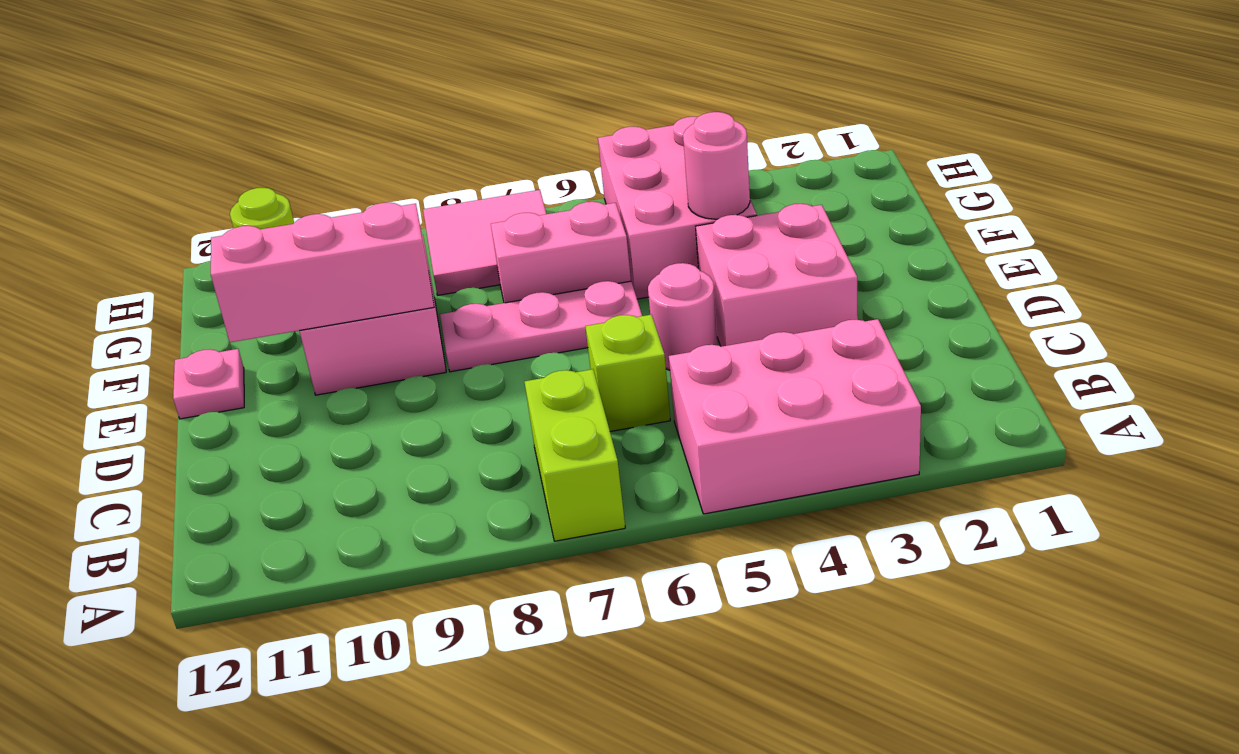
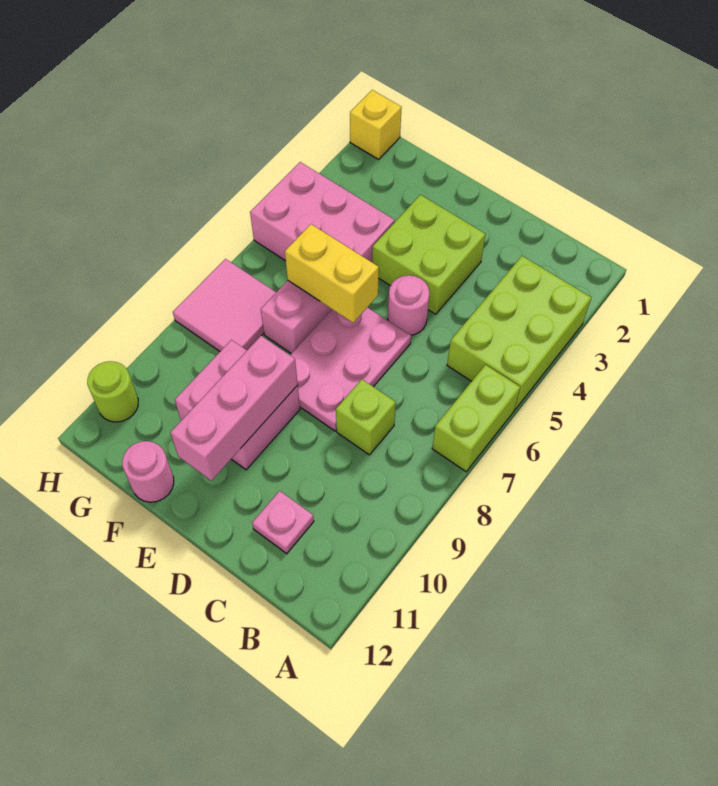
pink 2x3 brick [669,319,921,514] -> lime 2x3 brick [447,256,591,409]
lime 1x2 brick [524,369,625,541] -> lime 1x2 brick turned to [432,365,520,472]
lime 1x1 brick [585,315,670,432] -> lime 1x1 brick moved to [336,379,396,455]
pink 2x2 brick [696,204,858,347] -> lime 2x2 brick [372,195,486,314]
pink 1x3 plate [440,281,642,372] -> pink 2x3 plate [290,307,411,431]
none -> yellow 1x2 brick [285,224,379,323]
pink 1x1 plate [173,349,244,419] -> pink 1x1 plate moved to [252,491,314,554]
pink 1x1 round brick [683,112,750,219] -> pink 1x1 round brick moved to [122,441,174,502]
none -> yellow 1x1 brick [350,90,402,159]

